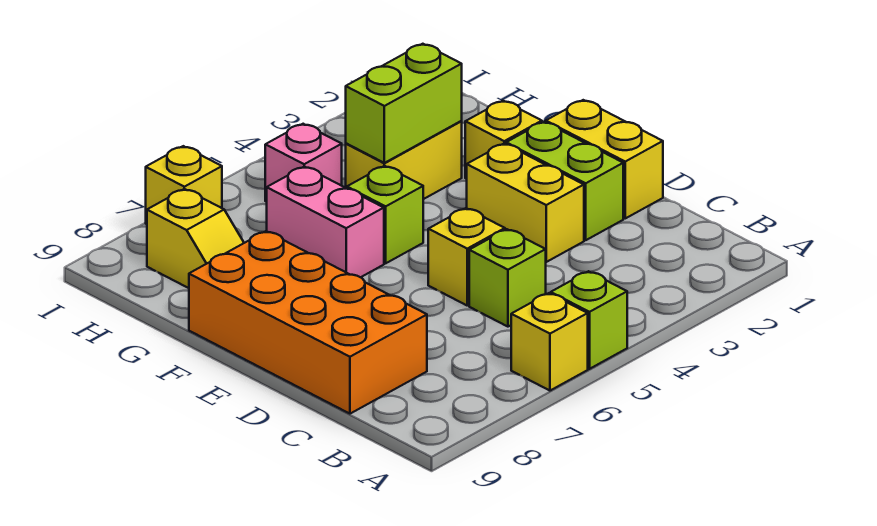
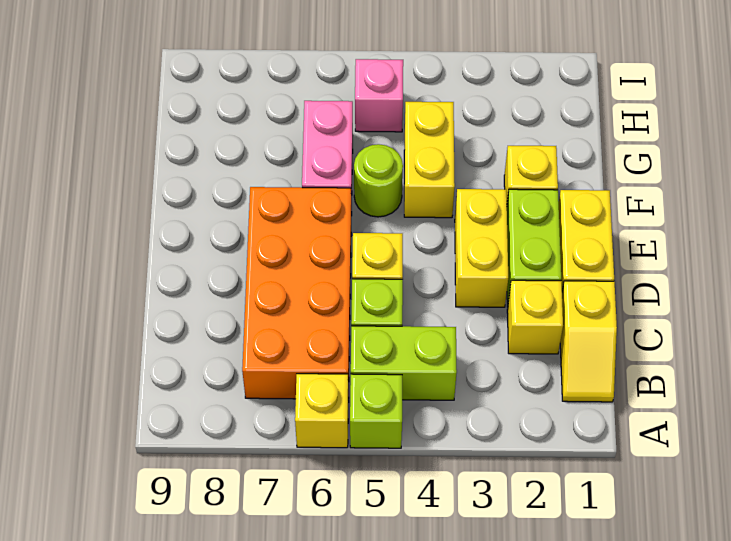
orange 2x4 brick [189,231,427,414] -> orange 2x4 brick moved to [242,187,351,399]
lime 1x1 brick [347,166,423,263] -> lime 1x1 round brick [354,144,403,217]
yellow 1x2 brick [346,121,462,199] -> yellow 1x2 brick turned to [404,102,455,218]
lime 1x2 brick [346,44,462,163] -> lime 1x2 brick moved to [351,326,457,400]
yellow 1x2 slope [147,189,244,288] -> yellow 1x2 slope moved to [560,281,617,402]
yellow 1x1 brick [146,146,222,224] -> yellow 1x1 brick moved to [507,280,563,354]

